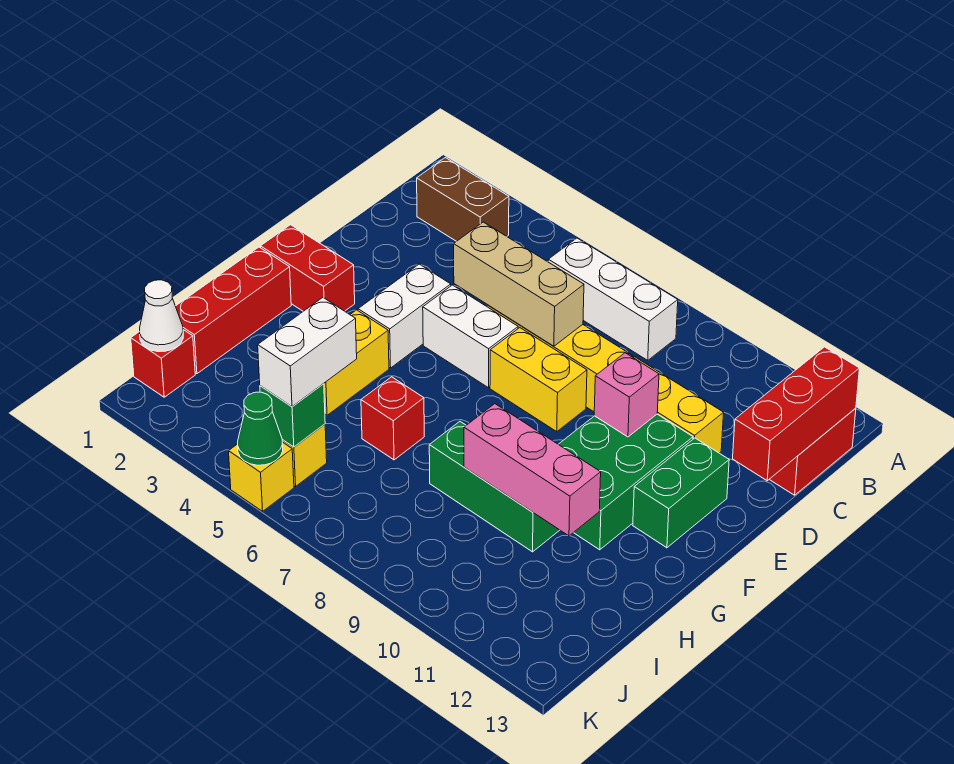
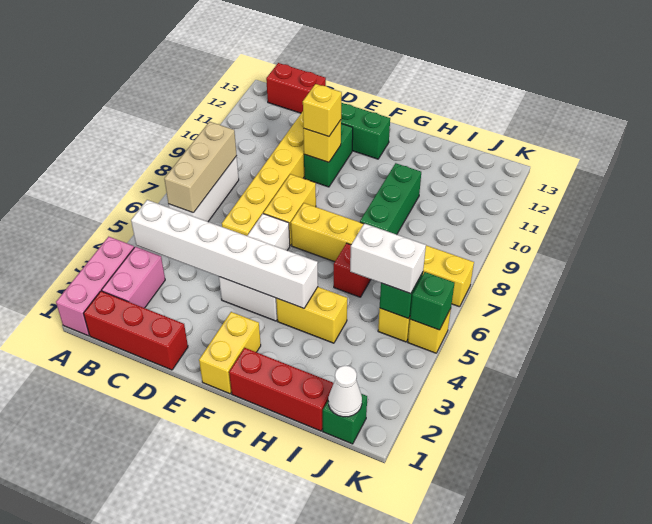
brown 1x2 brick [417,158,509,241] -> pink 1x2 brick [102,247,165,308]
none -> white 1x6 brick [131,200,318,308]
red 1x3 brick [733,347,859,481] -> red 1x3 brick moved to [84,291,188,370]
tan 1x3 brick [454,222,584,346] -> tan 1x3 brick moved to [164,122,237,213]
green 2x3 brick [558,414,693,550] -> green 1x2 brick [304,124,353,187]
pink 1x1 brick [594,353,659,437] -> yellow 1x1 brick [303,120,341,162]
none -> yellow 1x1 brick [303,84,342,137]
red 1x2 brick [261,225,355,311] -> yellow 1x2 brick [199,312,261,394]
none -> yellow 1x6 brick [291,203,474,307]
pink 1x3 brick [464,404,601,536] -> pink 1x3 brick moved to [56,237,134,336]
red 1x1 brick [131,330,195,397] -> green 1x1 brick [323,394,367,444]
green 1x1 cone [238,392,283,465] -> green 1x1 brick [410,272,455,330]

